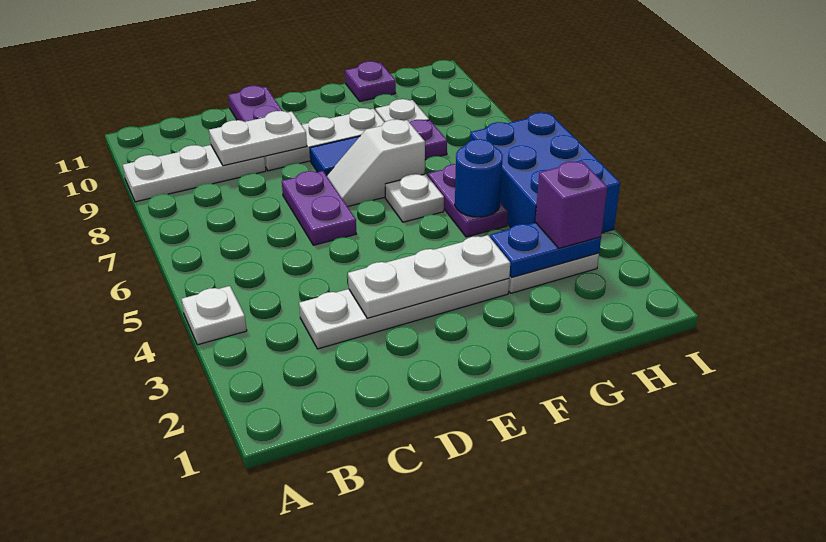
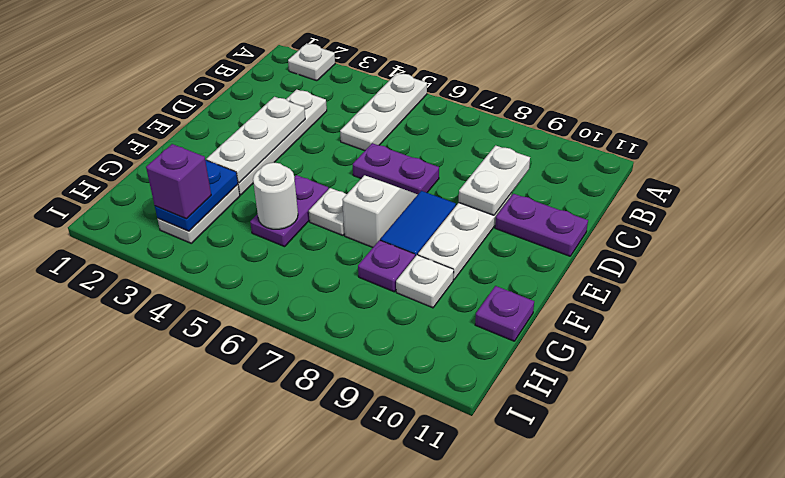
white 1x1 plate [182,286,247,345] -> white 1x1 plate moved to [288,43,335,81]
white 1x3 plate [123,145,266,202] -> white 1x3 plate moved to [340,73,427,151]
purple 1x2 plate [428,164,508,237] -> purple 1x2 plate turned to [250,175,329,247]
blue 1x1 round brick [455,139,503,217] -> white 1x1 round brick [253,162,298,229]
blue 2x3 brick [470,113,620,233] -> none

